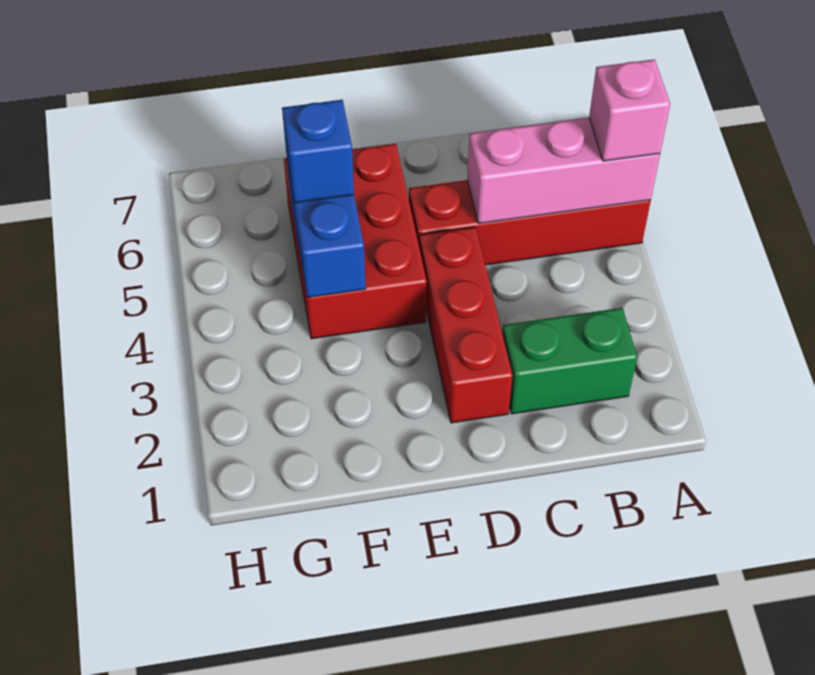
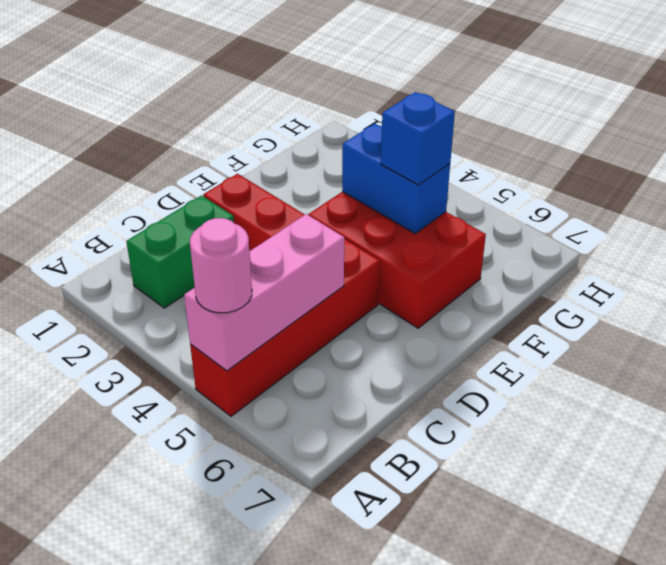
pink 1x1 brick [589,59,670,161] -> pink 1x1 round brick [190,218,252,313]

